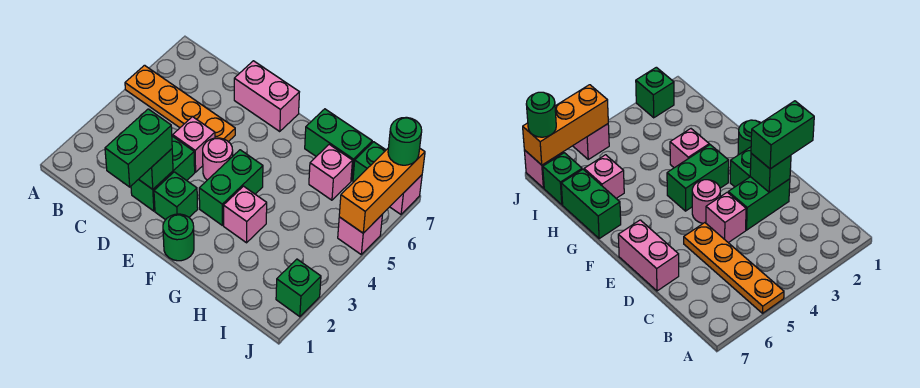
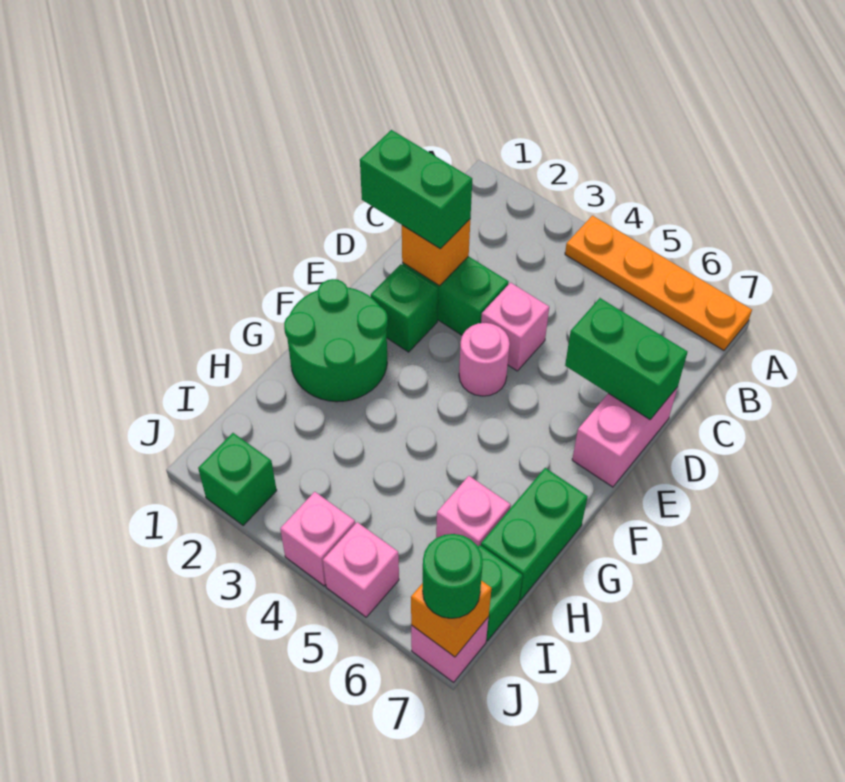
orange 1x4 plate [125,65,235,142] -> orange 1x4 plate turned to [565,216,752,351]
green 1x1 brick [139,149,173,189] -> orange 1x1 brick [402,219,470,286]
green 1x1 round brick [163,214,194,261] -> green 2x2 round brick [284,279,388,402]
green 1x2 brick [199,150,263,225] -> green 1x2 brick moved to [565,298,687,419]
pink 1x1 brick [223,186,267,243] -> pink 1x1 brick moved to [280,492,355,586]
orange 1x3 brick [339,149,425,233] -> orange 1x1 brick [411,581,492,657]

